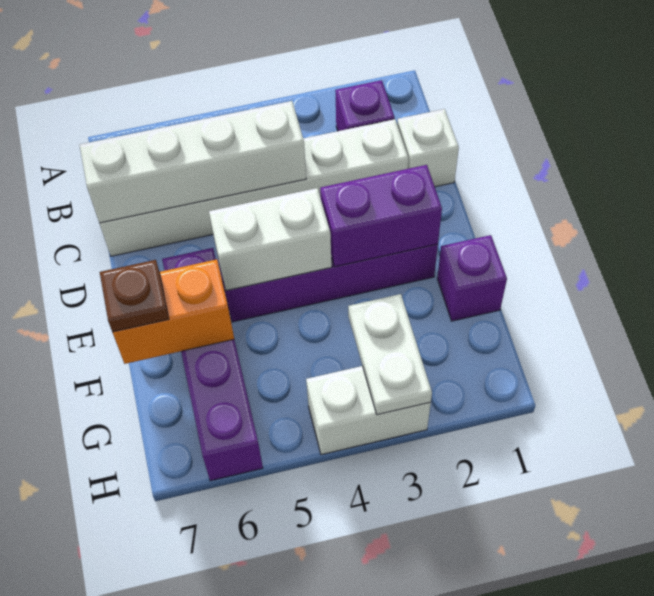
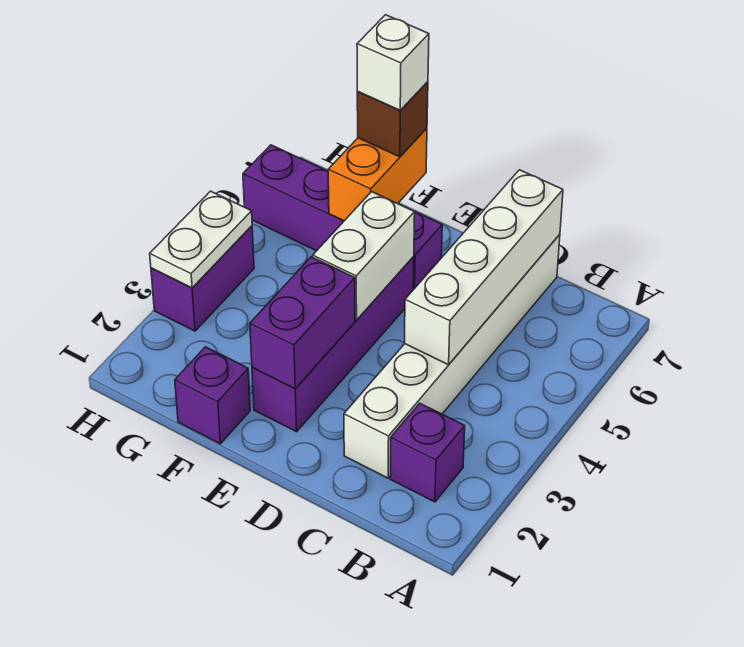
white 1x1 brick [397,109,459,187] -> white 1x1 brick moved to [357,15,429,110]
brown 1x1 plate [100,260,169,332] -> brown 1x1 brick [357,82,428,157]
white 1x2 plate [348,294,432,415] -> white 1x2 plate turned to [150,191,252,288]
white 1x2 brick [306,366,431,455] -> purple 1x2 brick [151,226,254,331]

